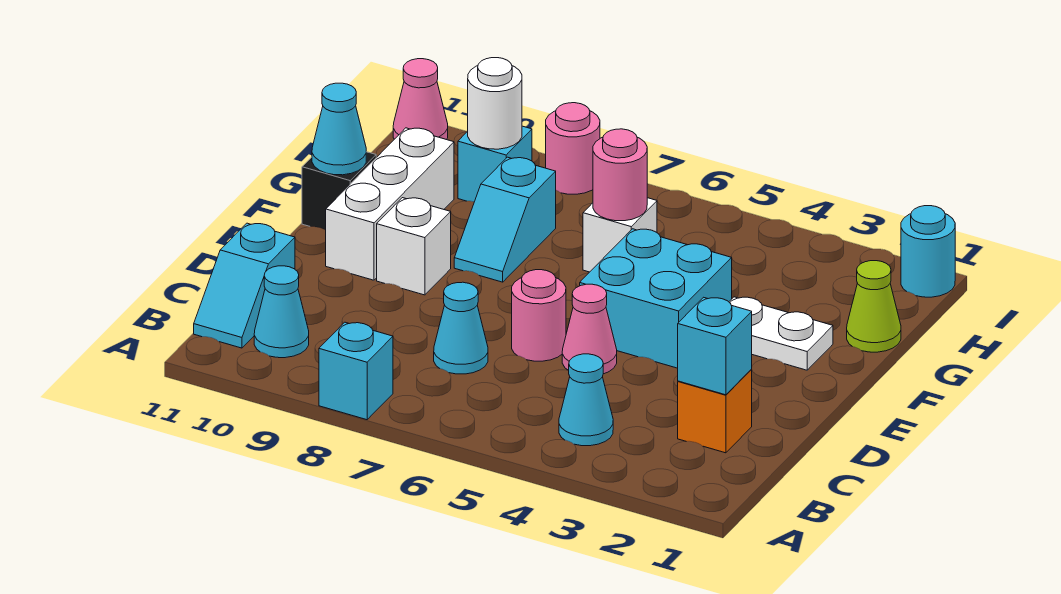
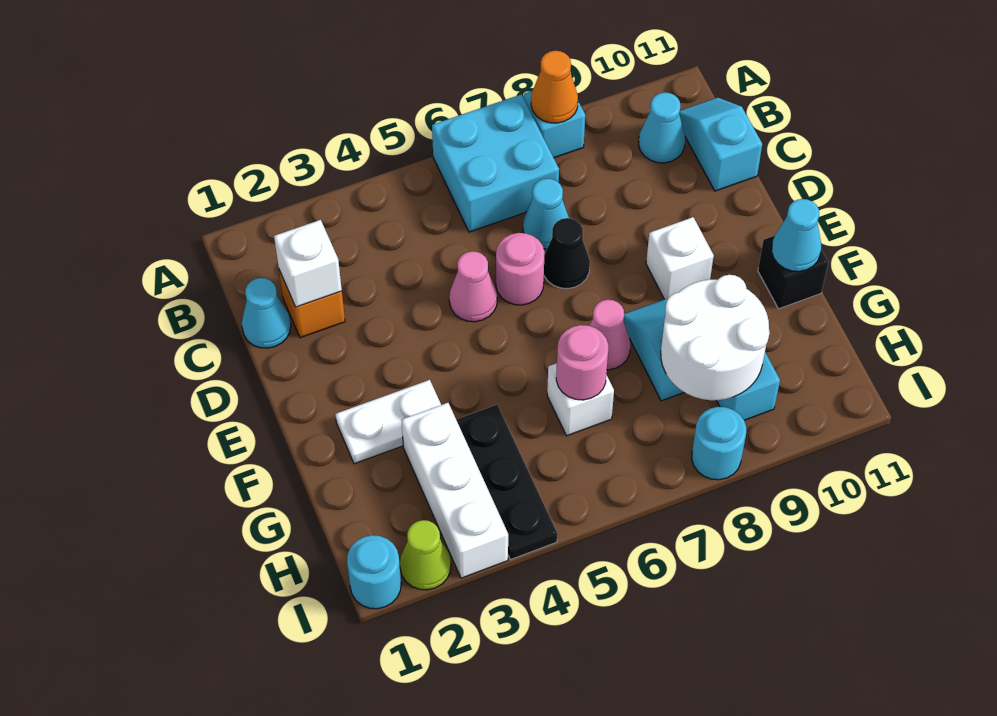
none -> orange 1x1 cone [531,51,578,123]
cyan 1x1 cone [559,354,613,446] -> cyan 1x1 cone moved to [242,278,291,348]
cyan 1x1 brick [678,297,752,395] -> white 1x1 brick [274,220,342,307]
none -> black 1x1 cone [544,218,590,289]
cyan 2x2 brick [580,229,732,368] -> cyan 2x2 brick moved to [432,95,559,232]
white 1x3 brick [326,128,454,280] -> white 1x3 brick moved to [401,403,508,578]
lime 1x1 cone [847,261,901,352] -> lime 1x1 cone moved to [400,520,451,590]
none -> black 1x3 plate [456,405,557,560]
white 1x1 round brick [468,58,522,149] -> white 2x2 round brick [661,275,770,400]
pink 1x1 round brick [546,103,600,194] -> cyan 1x1 round brick [692,407,746,480]
pink 1x1 cone [393,59,448,140] -> pink 1x1 cone moved to [589,300,630,370]

